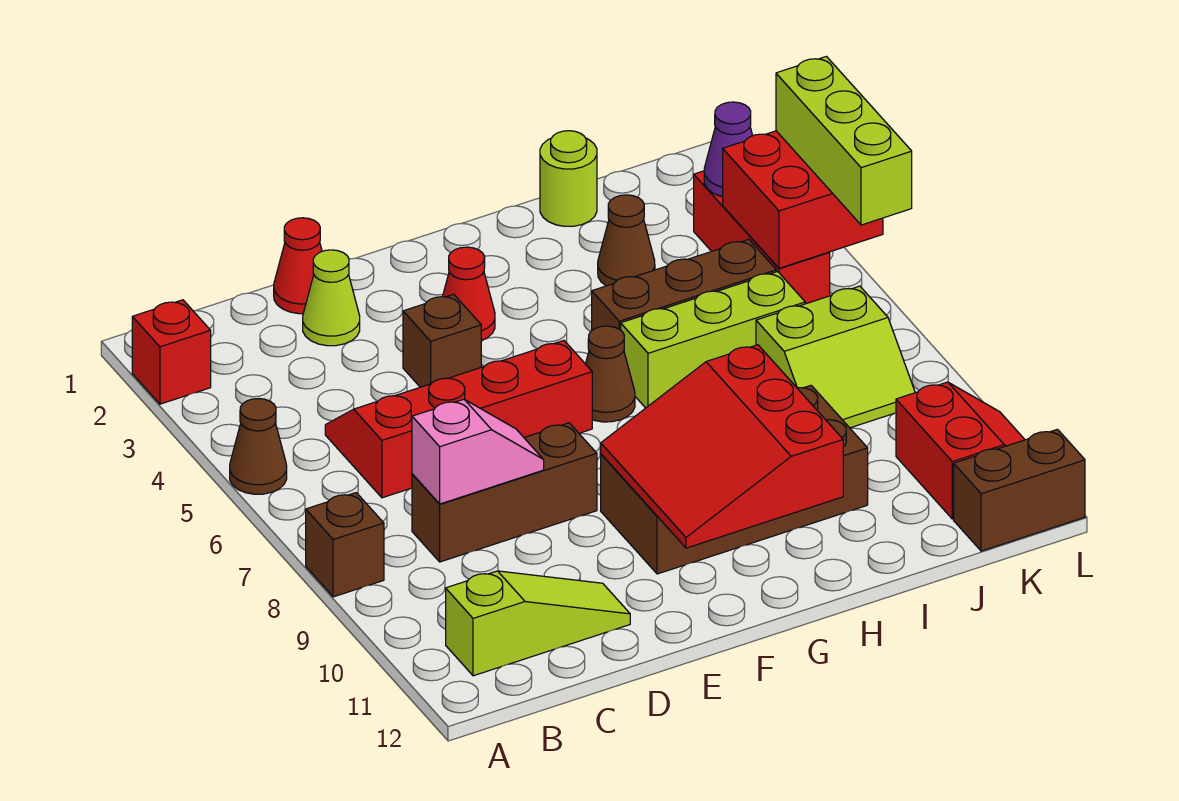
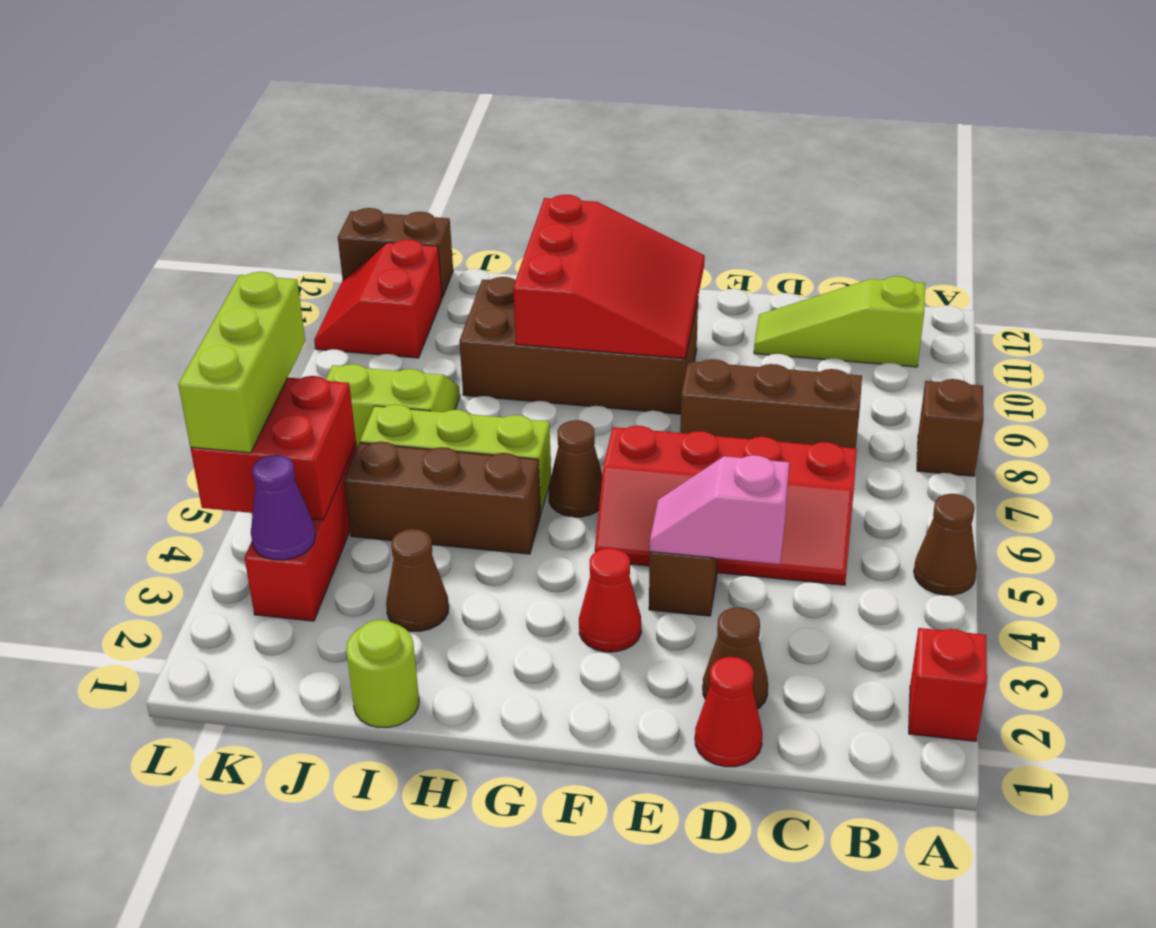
pink 1x2 slope [412,399,544,504] -> pink 1x2 slope moved to [650,455,789,564]
lime 1x1 cone [303,250,360,346] -> brown 1x1 cone [703,607,768,709]

